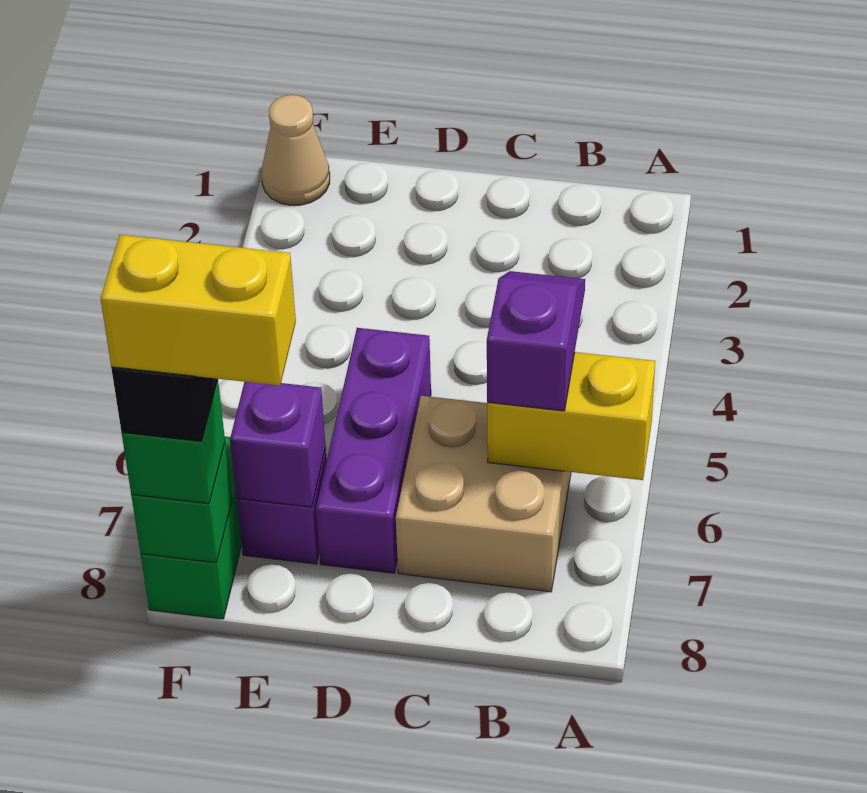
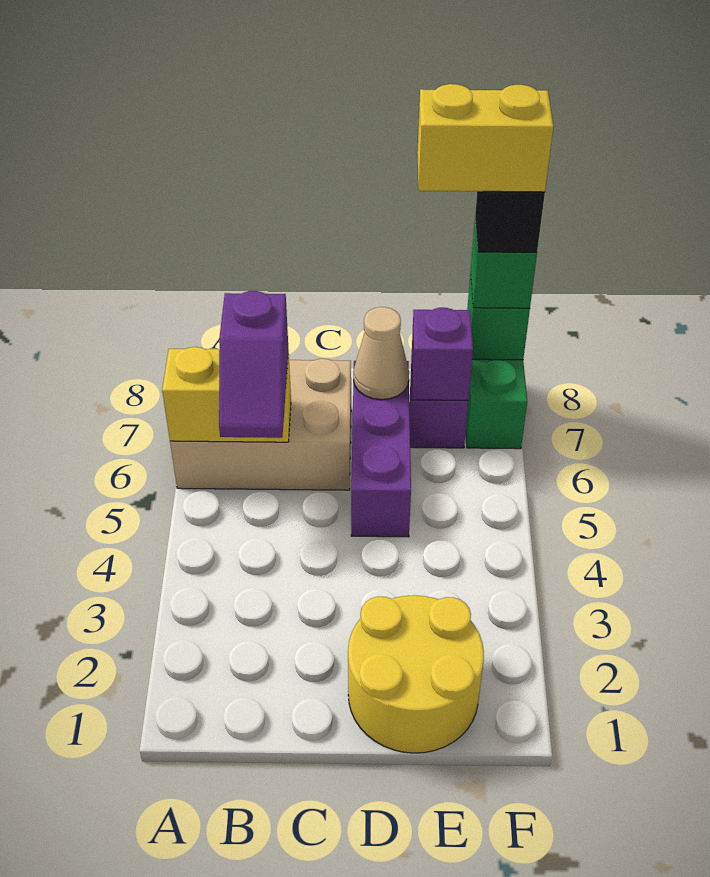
tan 2x2 brick [396,396,571,592] -> tan 2x3 brick [170,359,351,490]
none -> yellow 2x2 round brick [348,595,484,753]
tan 1x1 cone [262,95,330,205] -> tan 1x1 cone moved to [353,307,409,400]

